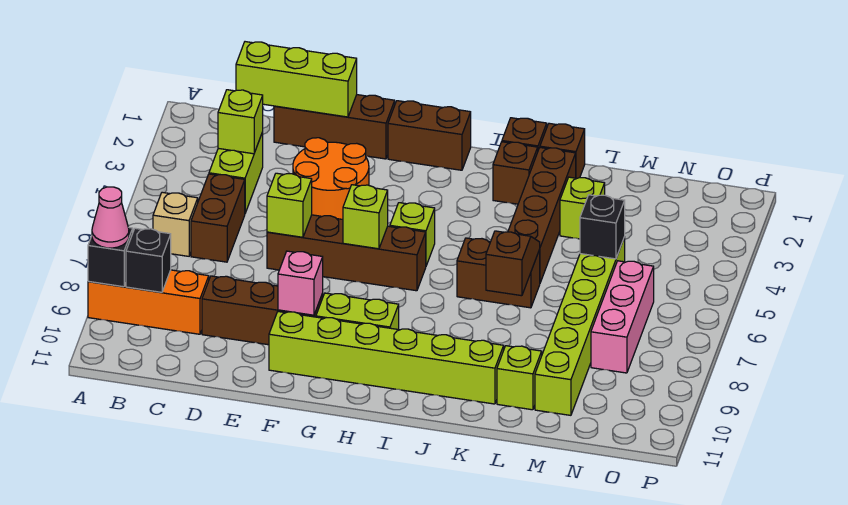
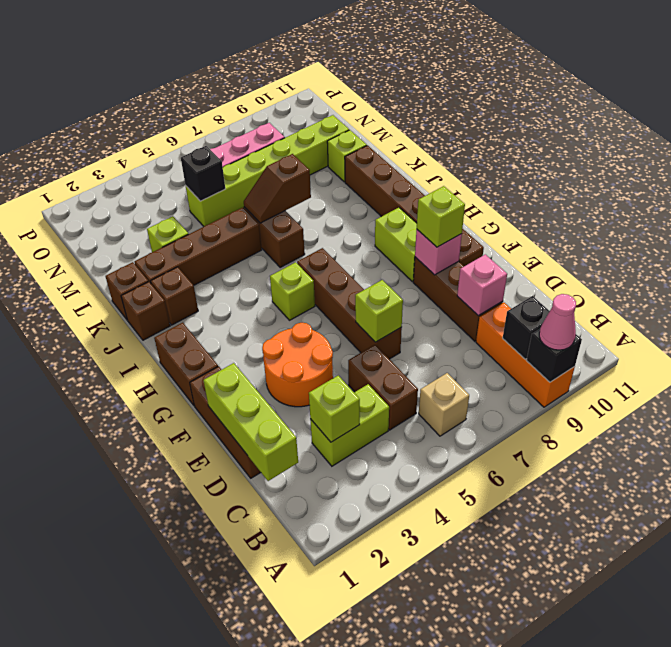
brown 1x2 brick [191,174,245,262] -> brown 1x2 brick turned to [348,345,418,430]
none -> pink 1x1 brick [457,254,507,316]
lime 1x6 brick [269,312,504,404] -> brown 1x6 brick [345,145,484,266]
lime 1x1 brick [343,185,388,249] -> lime 1x1 brick moved to [417,186,465,247]

